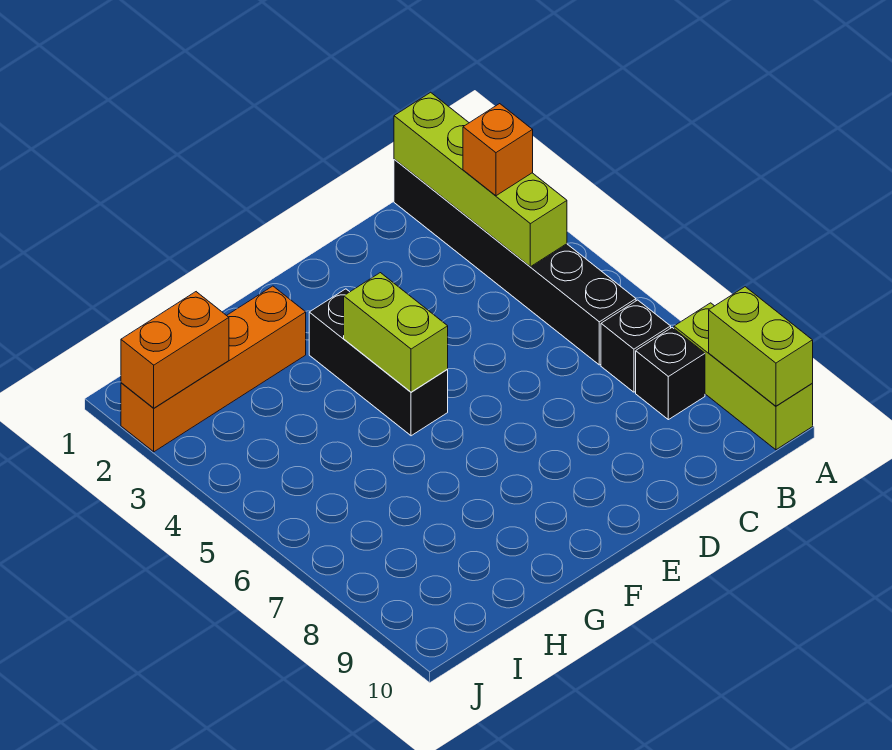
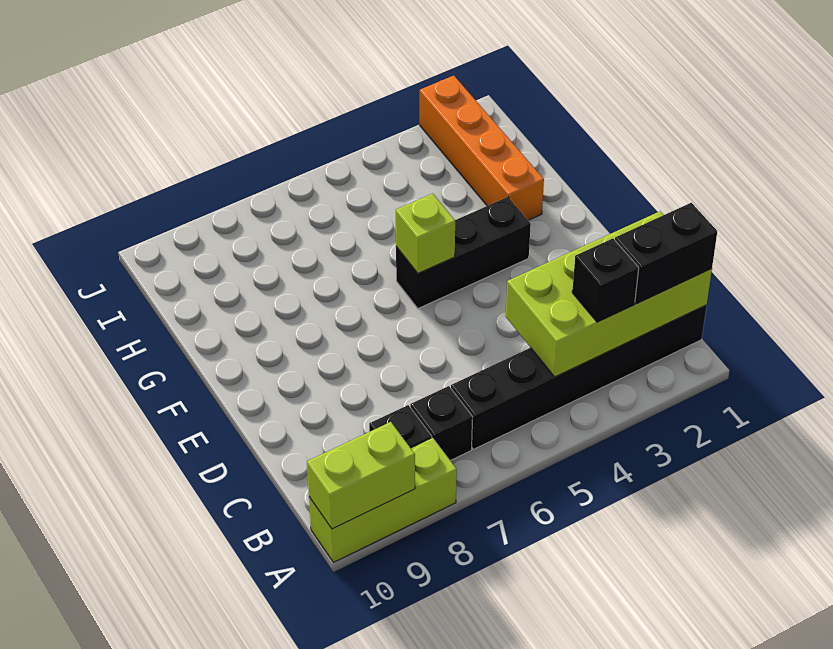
lime 1x4 brick [394,92,567,267] -> lime 2x4 brick [506,211,712,377]
none -> black 1x2 brick [615,203,717,304]
orange 1x1 brick [463,104,533,196] -> black 1x1 brick [572,239,639,322]
lime 1x2 brick [344,273,448,392] -> lime 1x1 brick [396,194,455,273]
orange 1x2 brick [121,292,229,408] -> none

